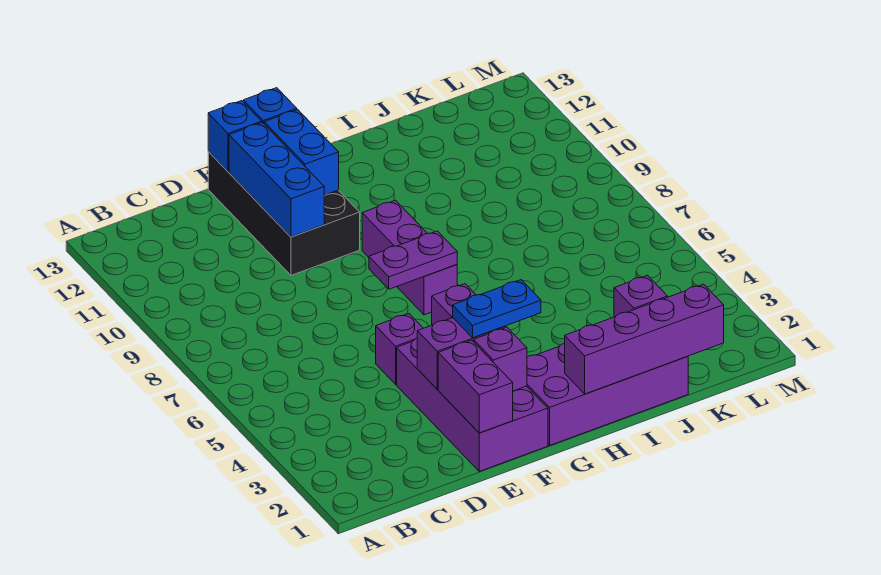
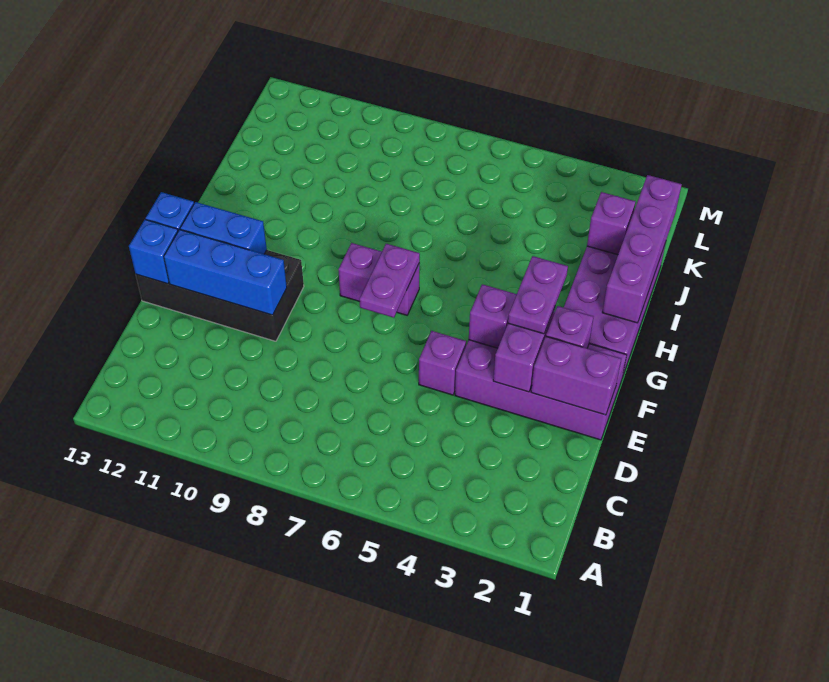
blue 1x2 plate [453,280,541,338] -> purple 1x2 plate [508,256,568,334]
purple 1x3 brick [362,200,457,315] -> purple 1x2 brick [338,243,420,315]

